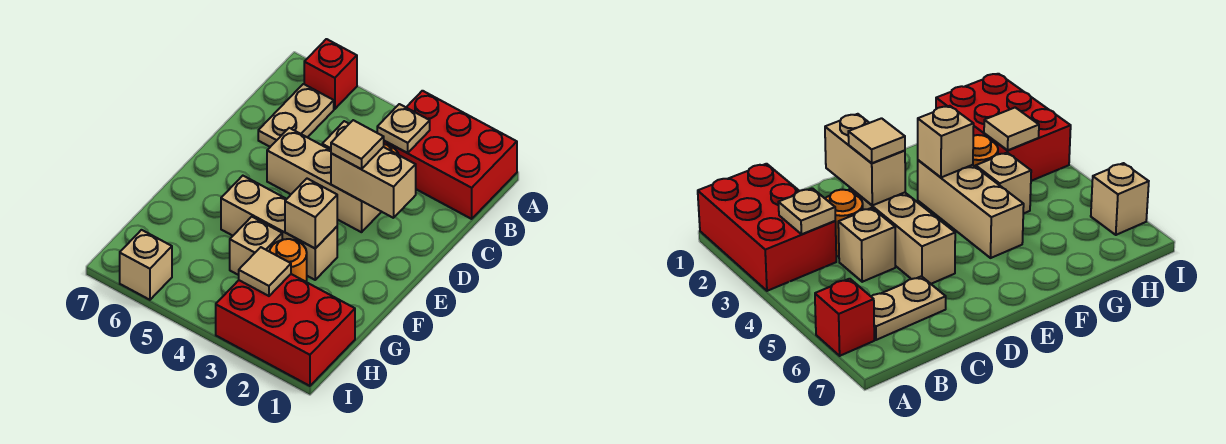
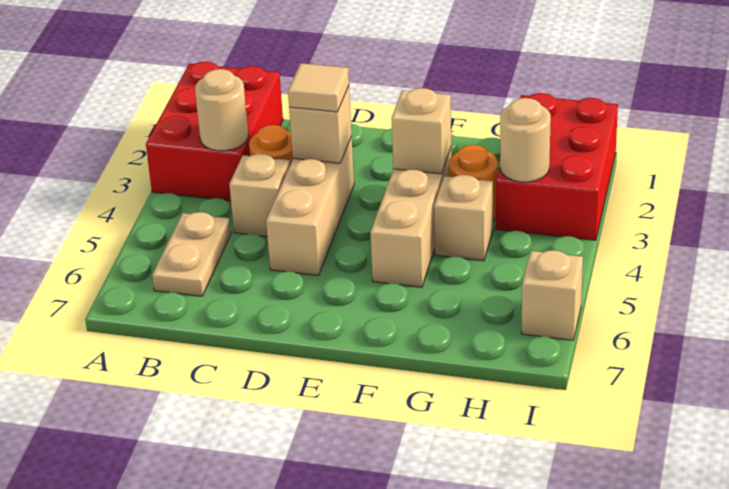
red 1x1 brick [304,39,357,109] -> none
tan 1x1 plate [377,104,430,153] -> tan 1x1 round brick [195,69,248,151]
tan 1x2 plate [258,84,334,147] -> tan 1x2 plate turned to [152,212,231,296]
tan 1x2 brick [331,147,416,218] -> tan 1x1 brick [289,86,352,163]
tan 1x1 tile [239,247,291,296] -> tan 1x1 round brick [500,98,551,182]

